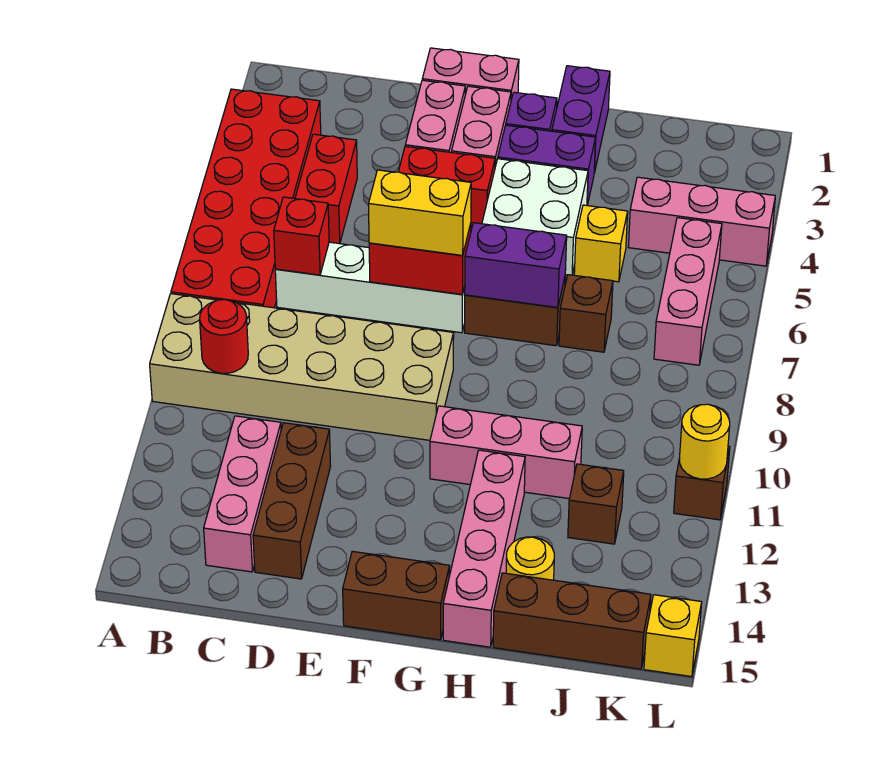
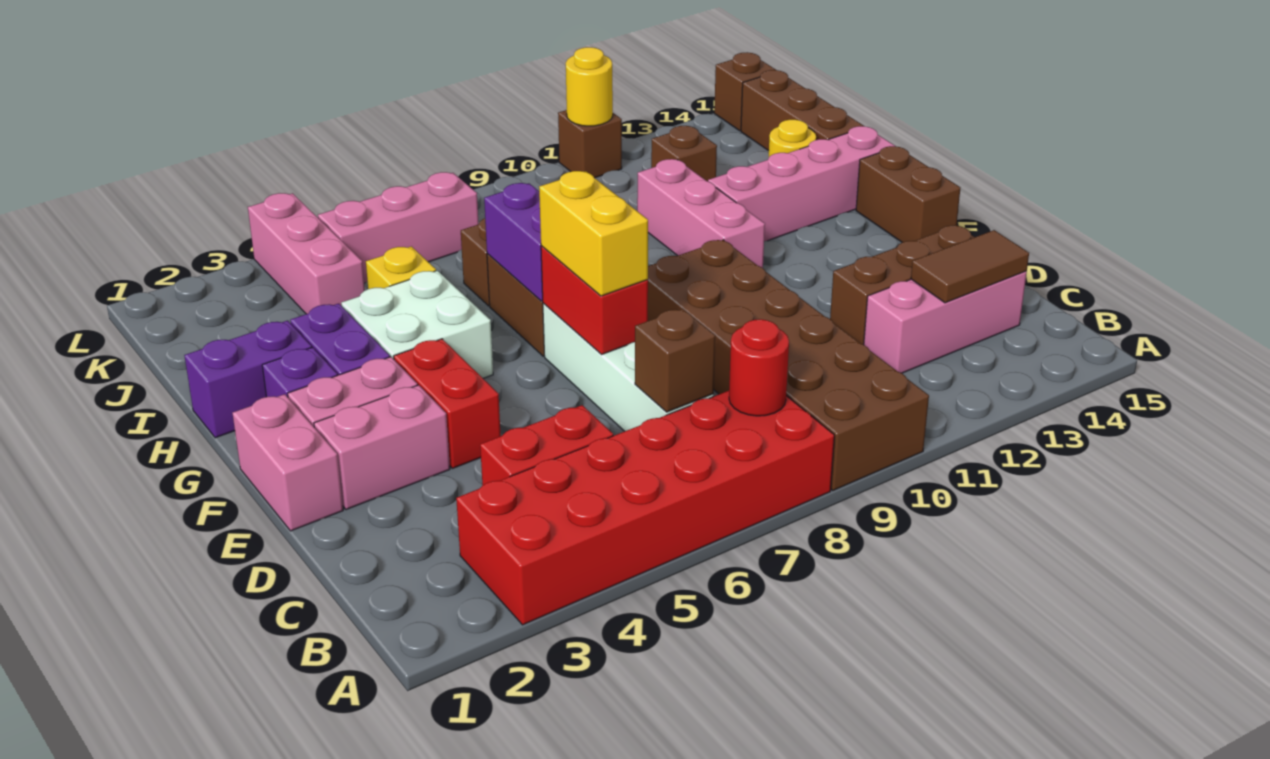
tan 2x6 brick [150,294,454,440] -> brown 2x6 brick [648,240,929,490]
red 1x1 round brick [200,300,248,373] -> red 1x1 round brick moved to [729,319,789,416]
red 1x1 brick [274,197,329,275] -> brown 1x1 brick [635,308,715,412]
none -> brown 1x2 tile [911,230,1029,303]
yellow 1x1 brick [644,595,702,677] -> brown 1x1 brick [714,52,776,131]

